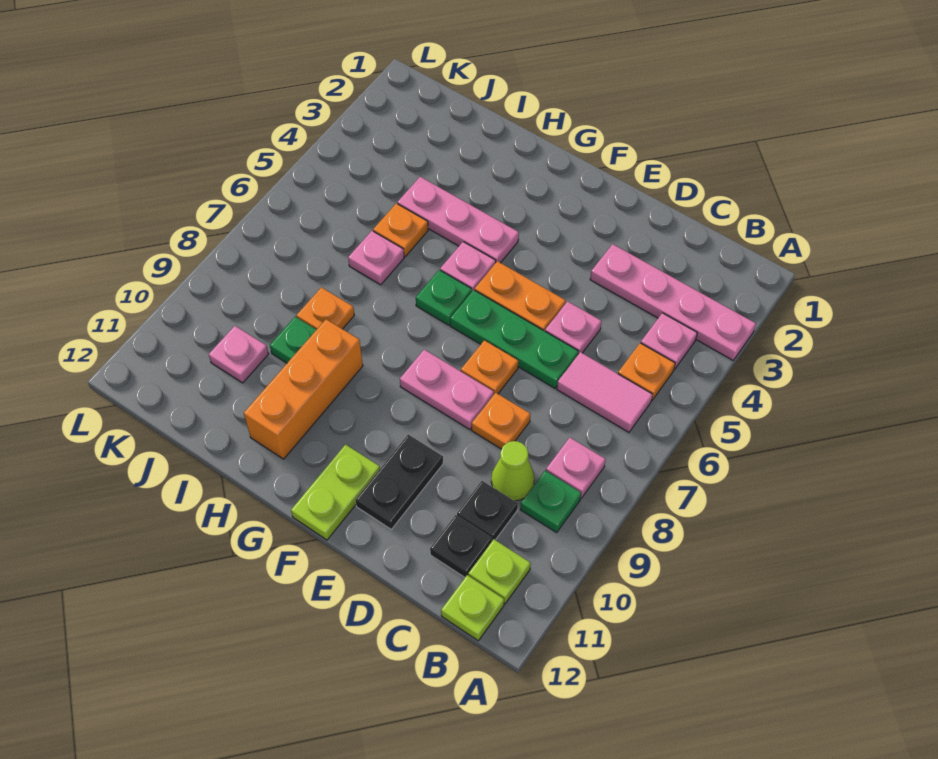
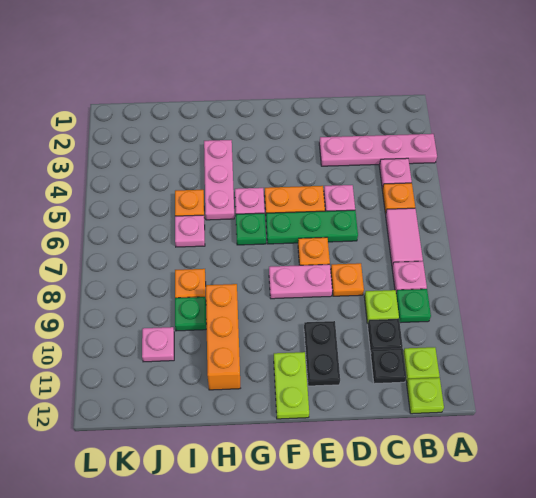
pink 1x2 tile [557,352,653,432] -> pink 1x2 tile turned to [386,208,423,267]
lime 1x1 cone [491,441,534,501] -> lime 1x1 plate [364,290,399,324]
pink 1x3 plate [397,177,519,263] -> pink 1x3 plate turned to [204,140,234,220]

